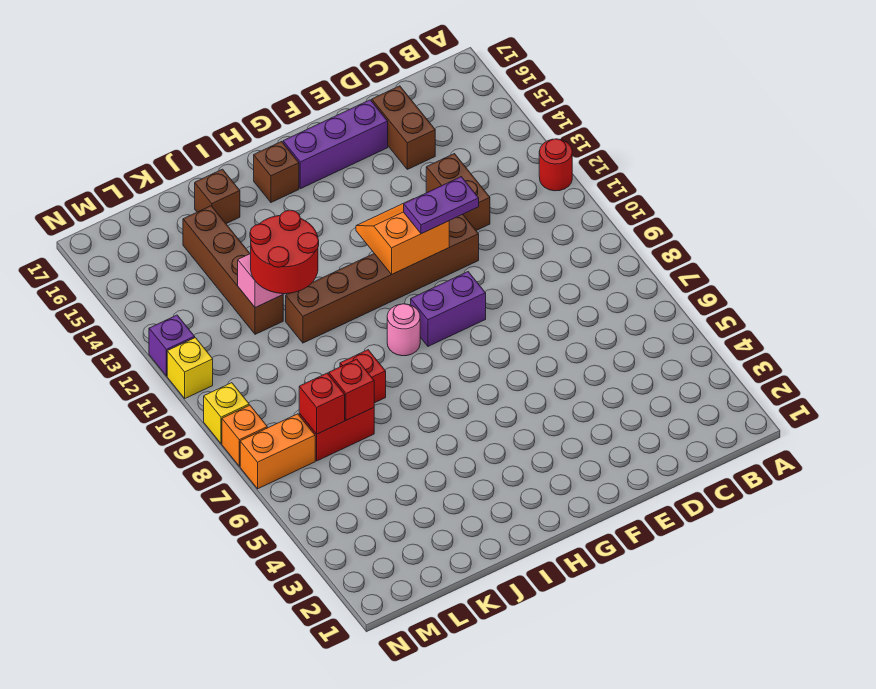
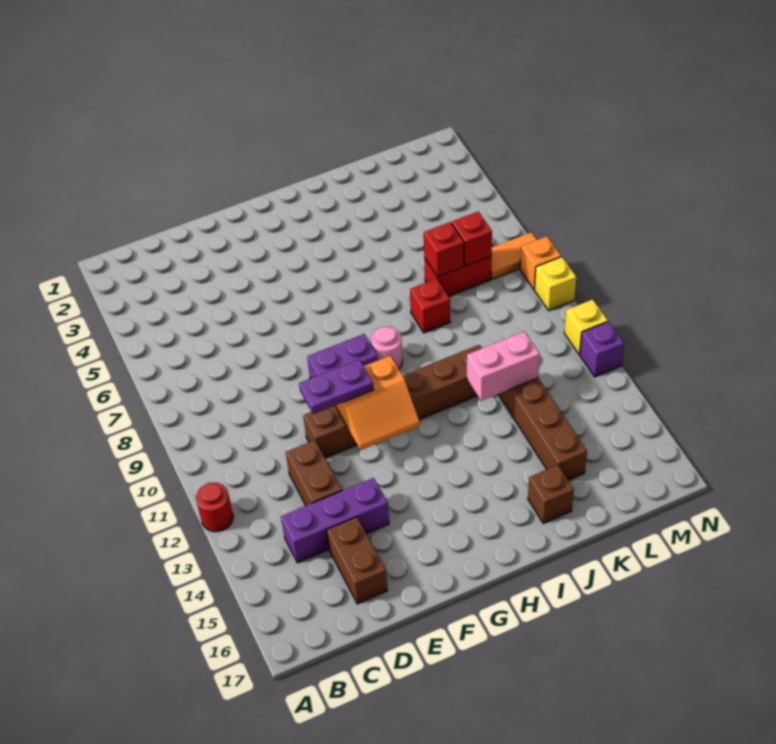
purple 1x3 brick [283,100,388,189] -> purple 1x3 brick moved to [281,478,389,563]
brown 1x1 brick [254,142,299,202] -> none
red 2x2 round brick [250,210,319,294] -> none
orange 1x2 brick [240,414,315,489] -> orange 1x2 tile [491,232,537,279]

